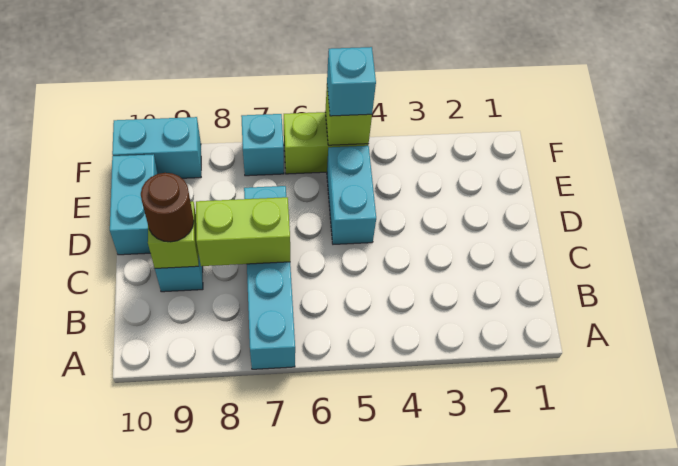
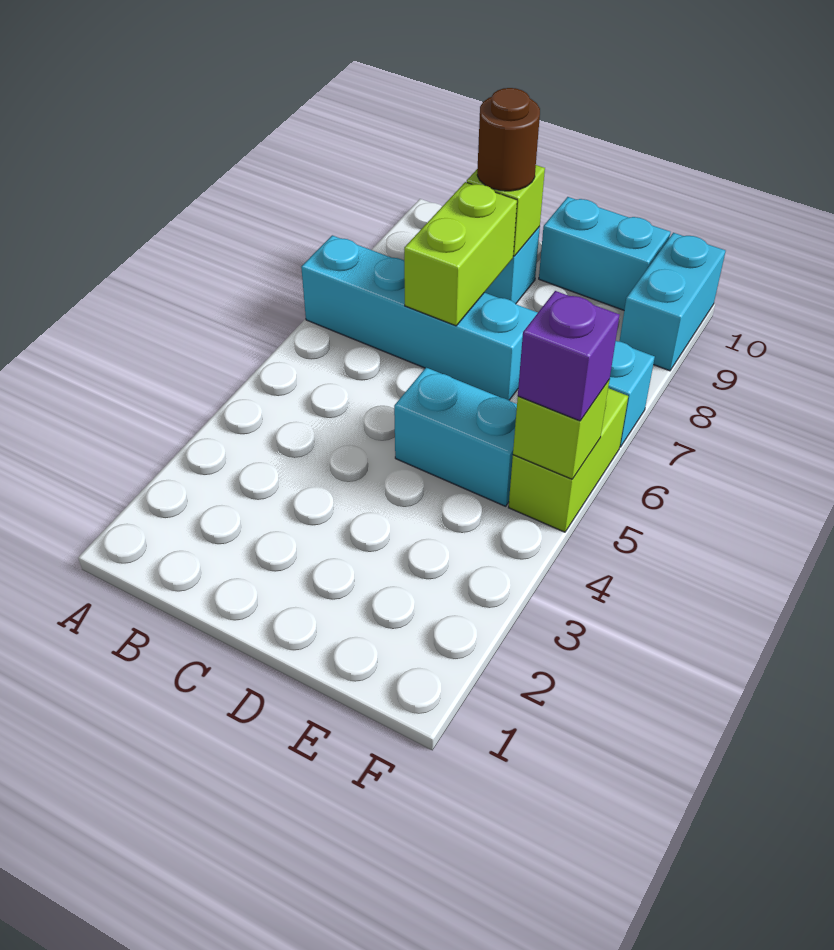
cyan 1x1 brick [327,47,376,116] -> purple 1x1 brick [518,291,620,421]

